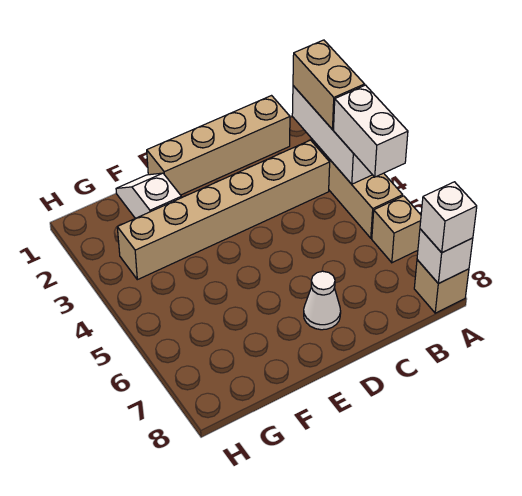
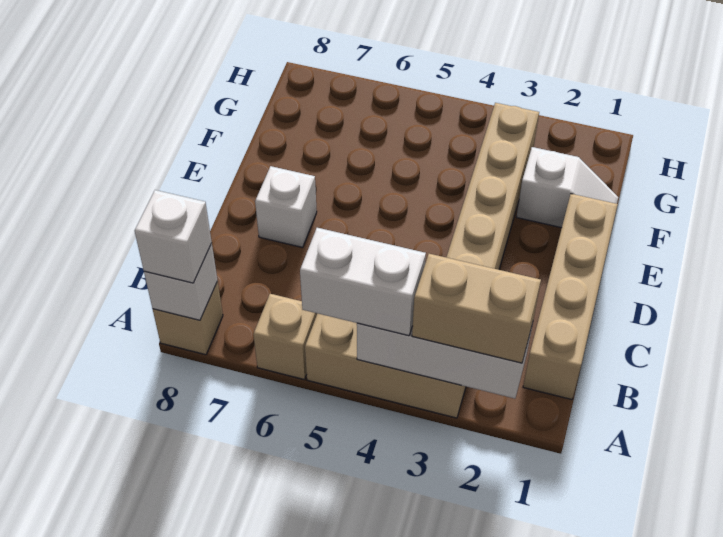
white 1x1 cone [304,271,341,330] -> white 1x1 brick [255,166,317,247]

